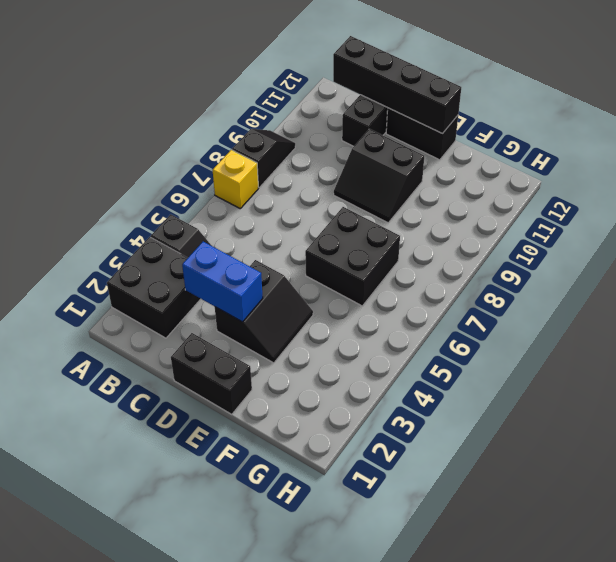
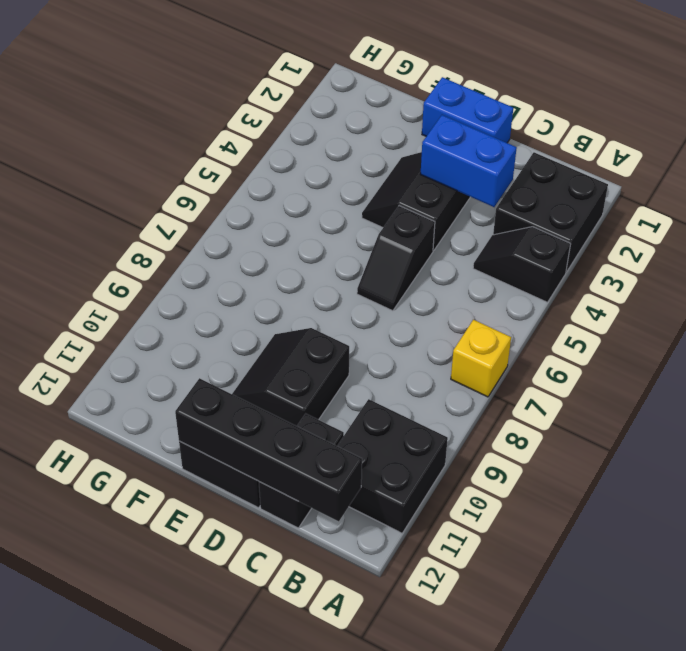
black 1x2 slope [232,129,295,187] -> black 1x2 slope moved to [357,206,435,311]
black 1x2 brick [171,333,252,414] -> blue 1x2 brick [422,77,513,143]
black 2x2 slope [334,129,424,223] -> black 2x2 slope turned to [232,328,349,426]
black 2x2 brick [305,207,400,306] -> black 2x2 brick moved to [337,399,448,533]

